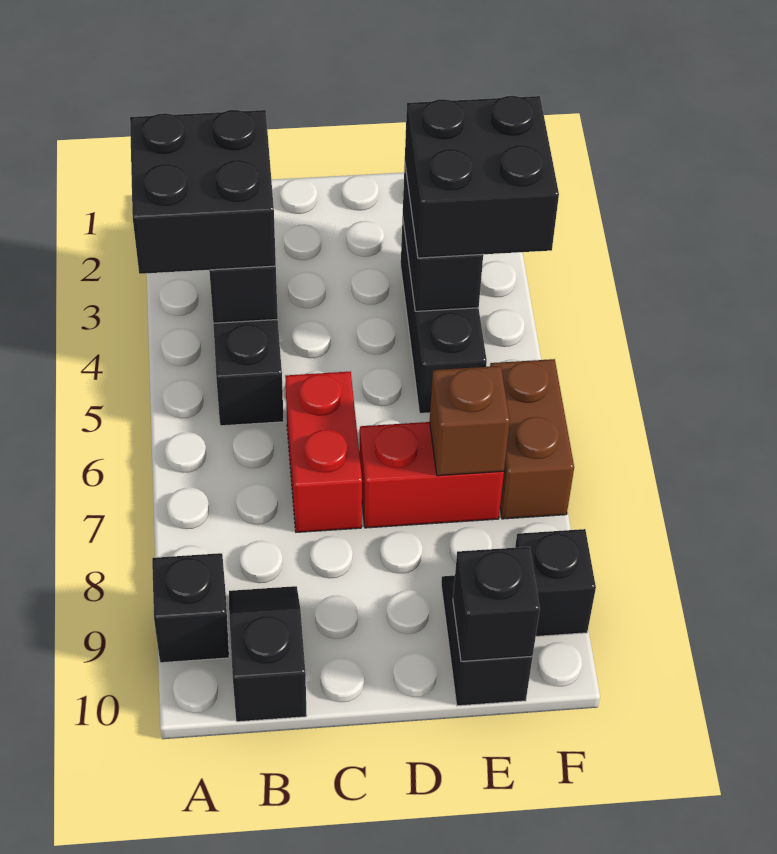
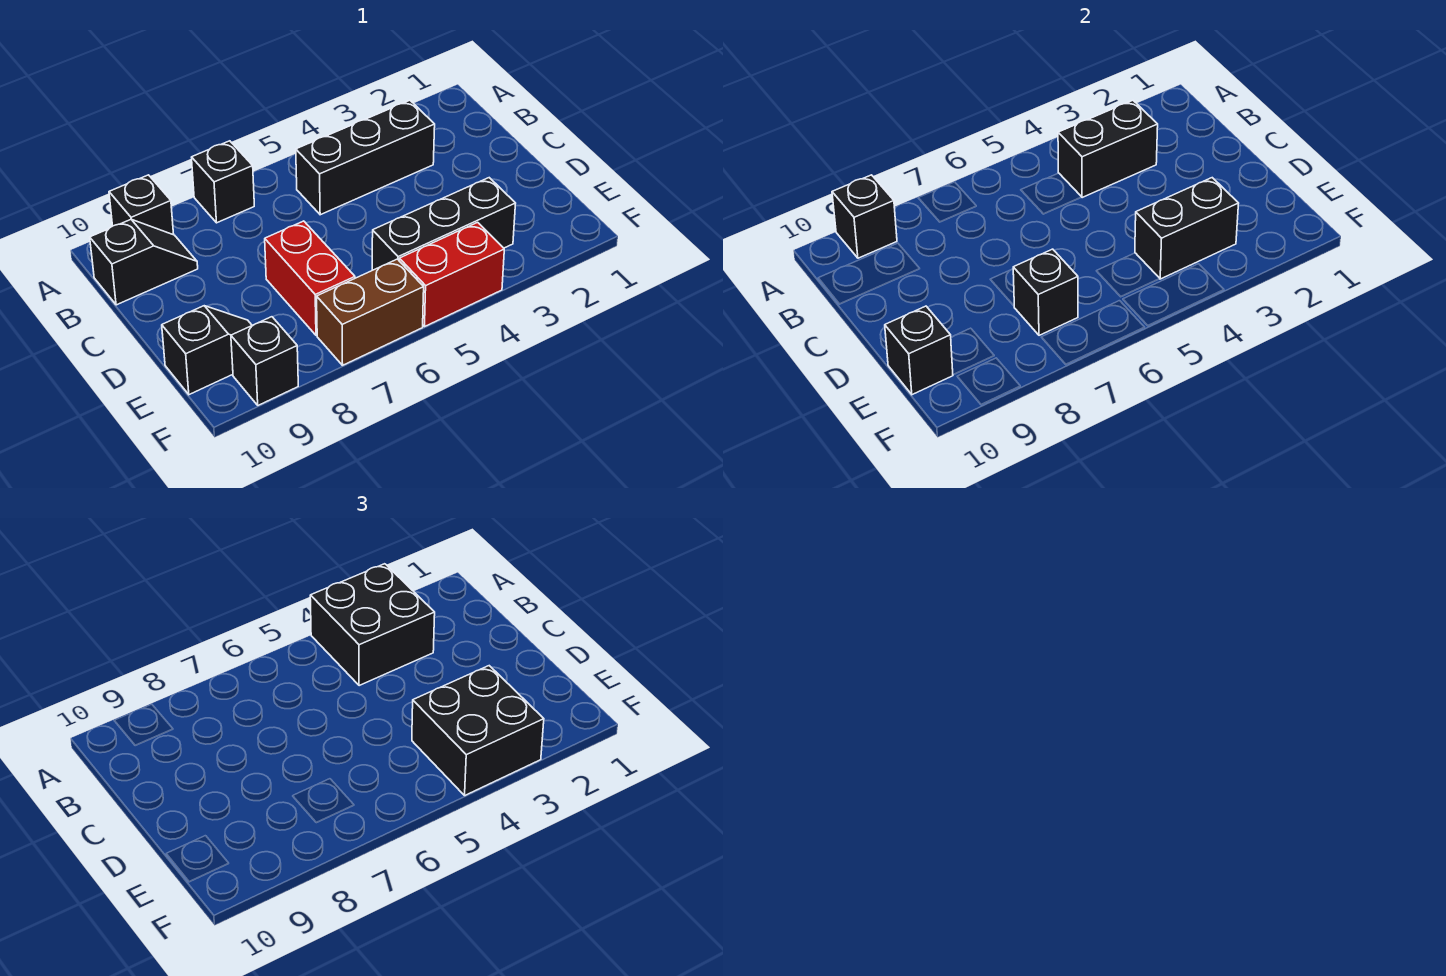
none -> black 1x1 brick [192,141,254,223]
none -> black 1x1 brick [832,175,897,258]
red 1x2 brick [285,372,362,532] -> red 1x2 brick moved to [399,222,504,326]
brown 1x1 brick [430,366,510,476] -> black 1x1 brick [1013,249,1078,335]

